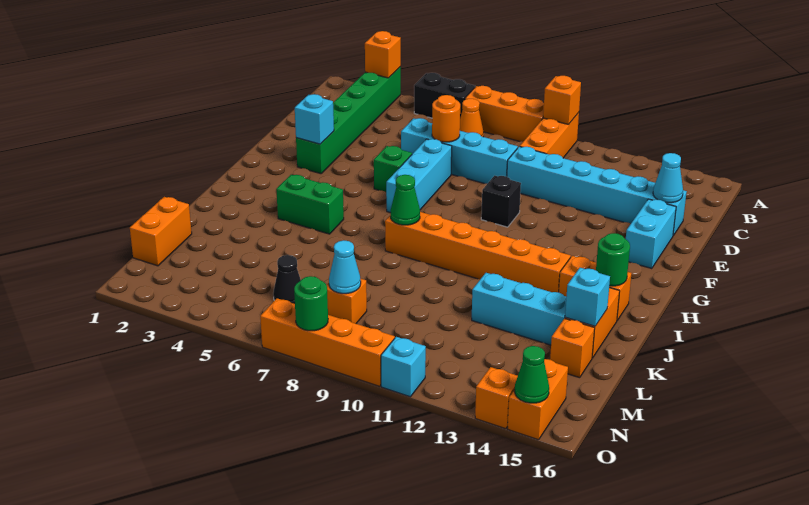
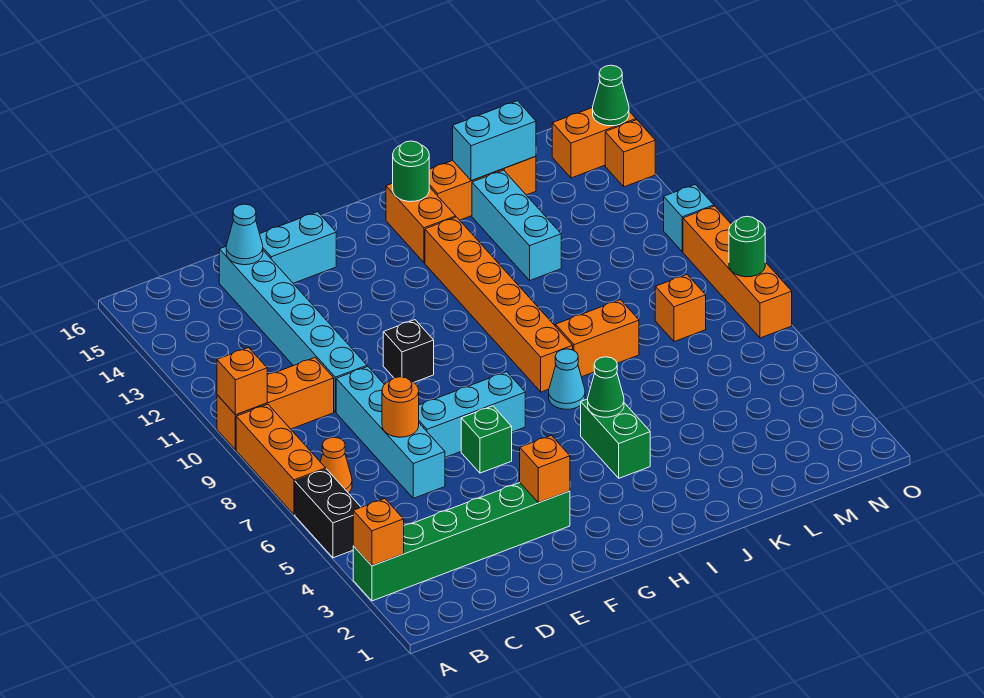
cyan 1x1 brick [295,94,334,144] -> orange 1x1 brick [520,435,570,503]
green 1x1 cone [391,175,420,225] -> green 1x1 cone moved to [588,357,624,417]
cyan 1x1 brick [565,268,610,326] -> cyan 1x2 brick [453,101,536,181]
orange 1x2 brick [130,197,192,266] -> orange 1x2 brick moved to [556,300,639,377]
black 1x1 cone [273,255,301,304] -> none
cyan 1x1 cone [329,240,361,294] -> cyan 1x1 cone moved to [549,349,585,409]

